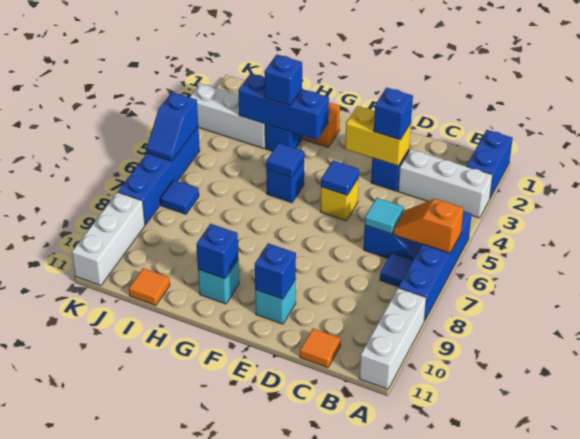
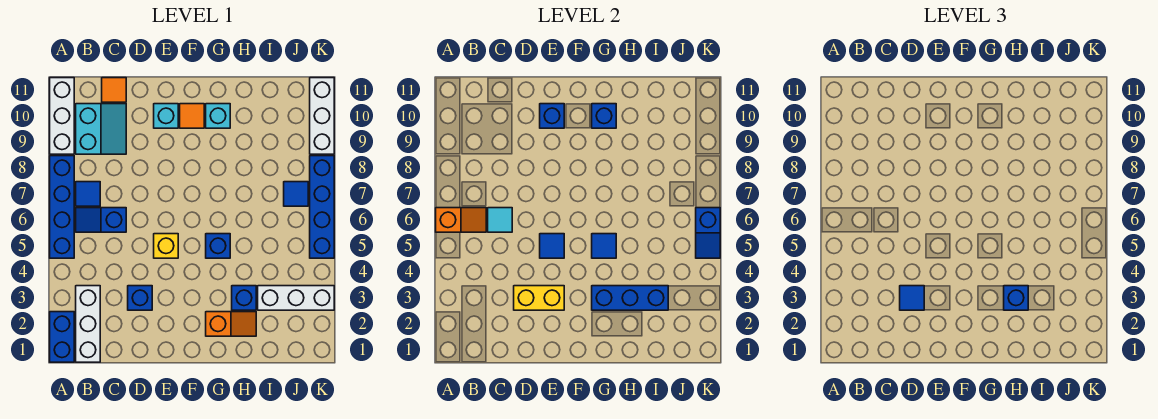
white 1x3 brick [398,149,493,218] -> white 1x3 brick turned to [76,286,100,362]
none -> cyan 2x2 slope [76,104,126,154]
blue 1x1 brick [374,88,413,140] -> blue 1x1 tile [900,286,924,310]
orange 1x1 tile [129,268,170,306] -> orange 1x1 tile moved to [180,104,204,128]
blue 1x2 slope [146,92,198,161] -> blue 1x2 slope turned to [696,208,720,258]

